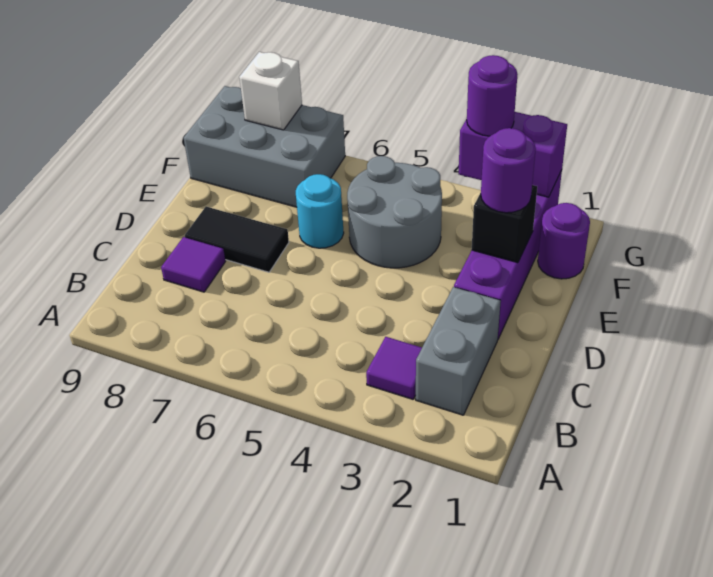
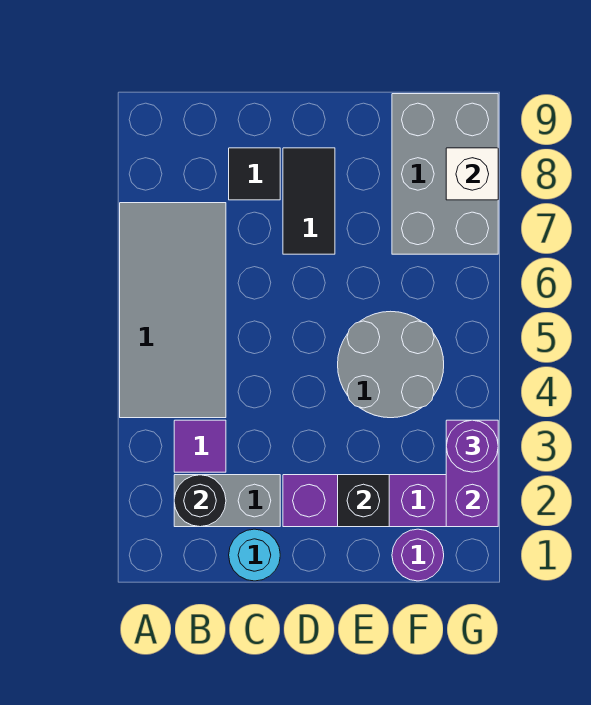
none -> grey 2x4 tile [120,203,226,418]
none -> black 1x1 round brick [174,475,226,527]
purple 1x1 tile [161,237,226,292] -> black 1x1 tile [229,148,280,200]
purple 1x1 round brick [481,128,536,213] -> none
cyan 1x1 round brick [296,174,344,248] -> cyan 1x1 round brick moved to [229,529,280,581]

